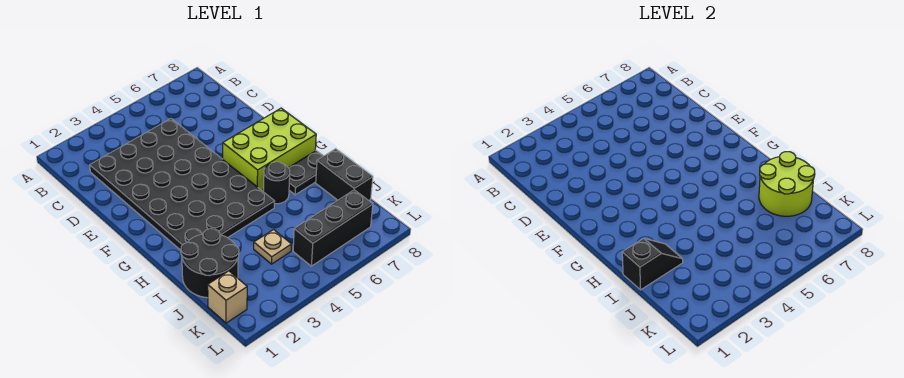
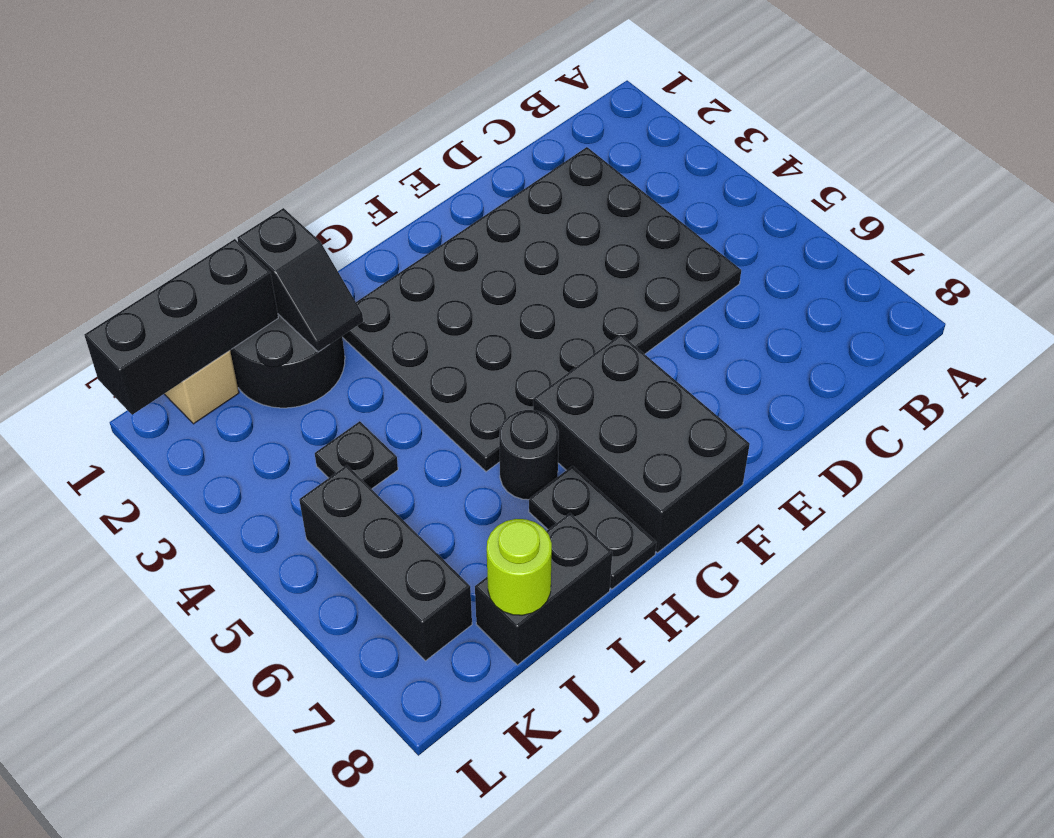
lime 2x3 brick [223,108,316,190] -> black 2x3 brick [533,335,750,553]
lime 2x2 round brick [759,152,815,216] -> lime 1x1 round brick [487,519,552,615]
none -> black 1x3 brick [84,239,278,415]
tan 1x1 plate [254,230,292,264] -> black 1x1 plate [315,421,398,489]

